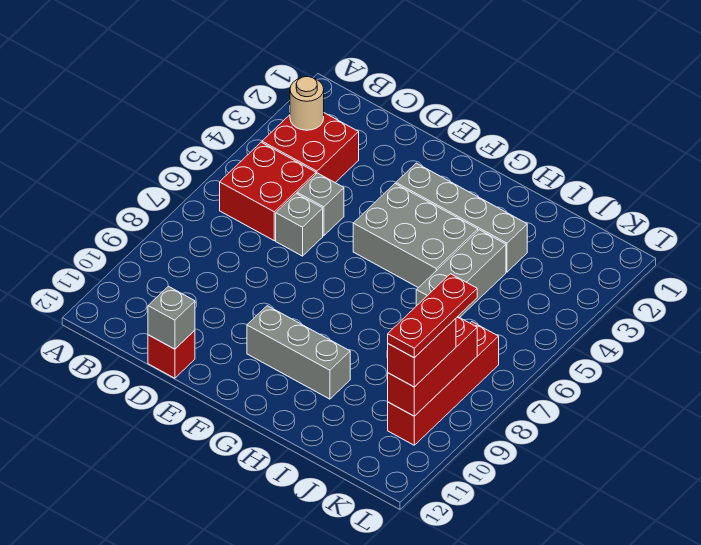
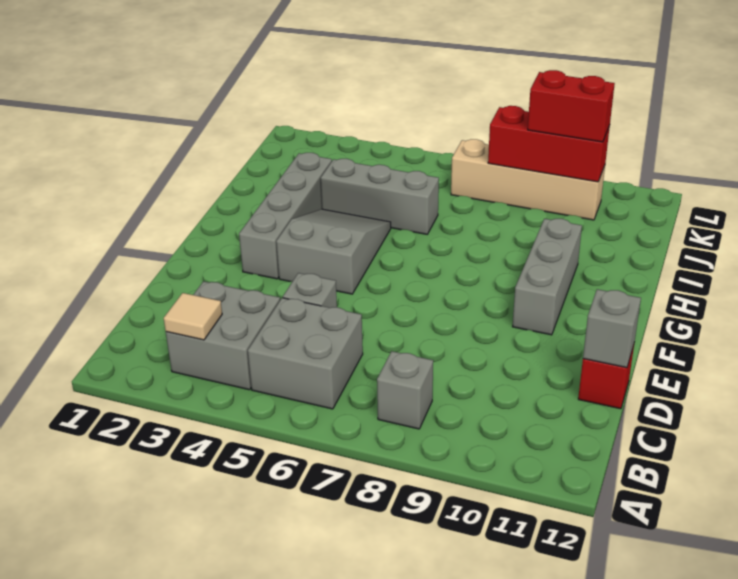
red 2x2 brick [262,113,359,183] -> grey 2x2 brick [166,281,280,390]
tan 1x1 round brick [290,77,324,130] -> tan 1x1 tile [164,293,222,340]
red 2x2 brick [220,142,316,241] -> grey 2x2 brick [248,298,363,409]
grey 1x1 brick [276,194,323,256] -> grey 1x1 brick moved to [377,351,433,429]
grey 2x3 brick [353,184,478,288] -> grey 2x3 slope [276,209,391,294]
red 1x4 brick [388,322,499,445] -> tan 1x4 brick [451,139,605,220]
red 1x3 plate [388,274,477,358] -> none

